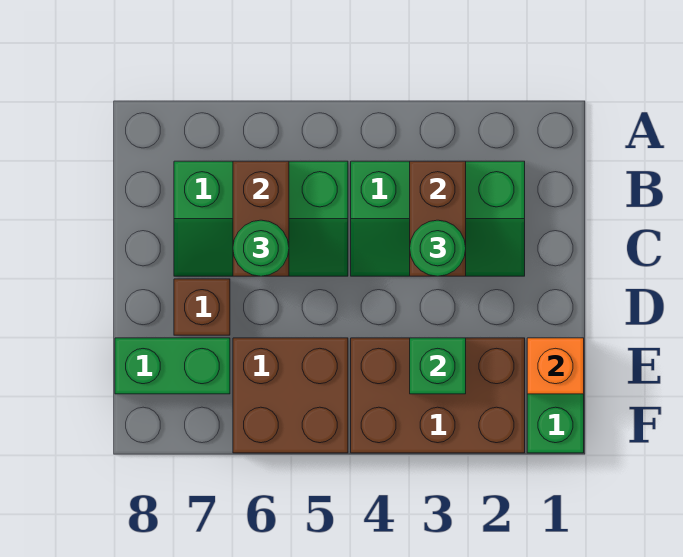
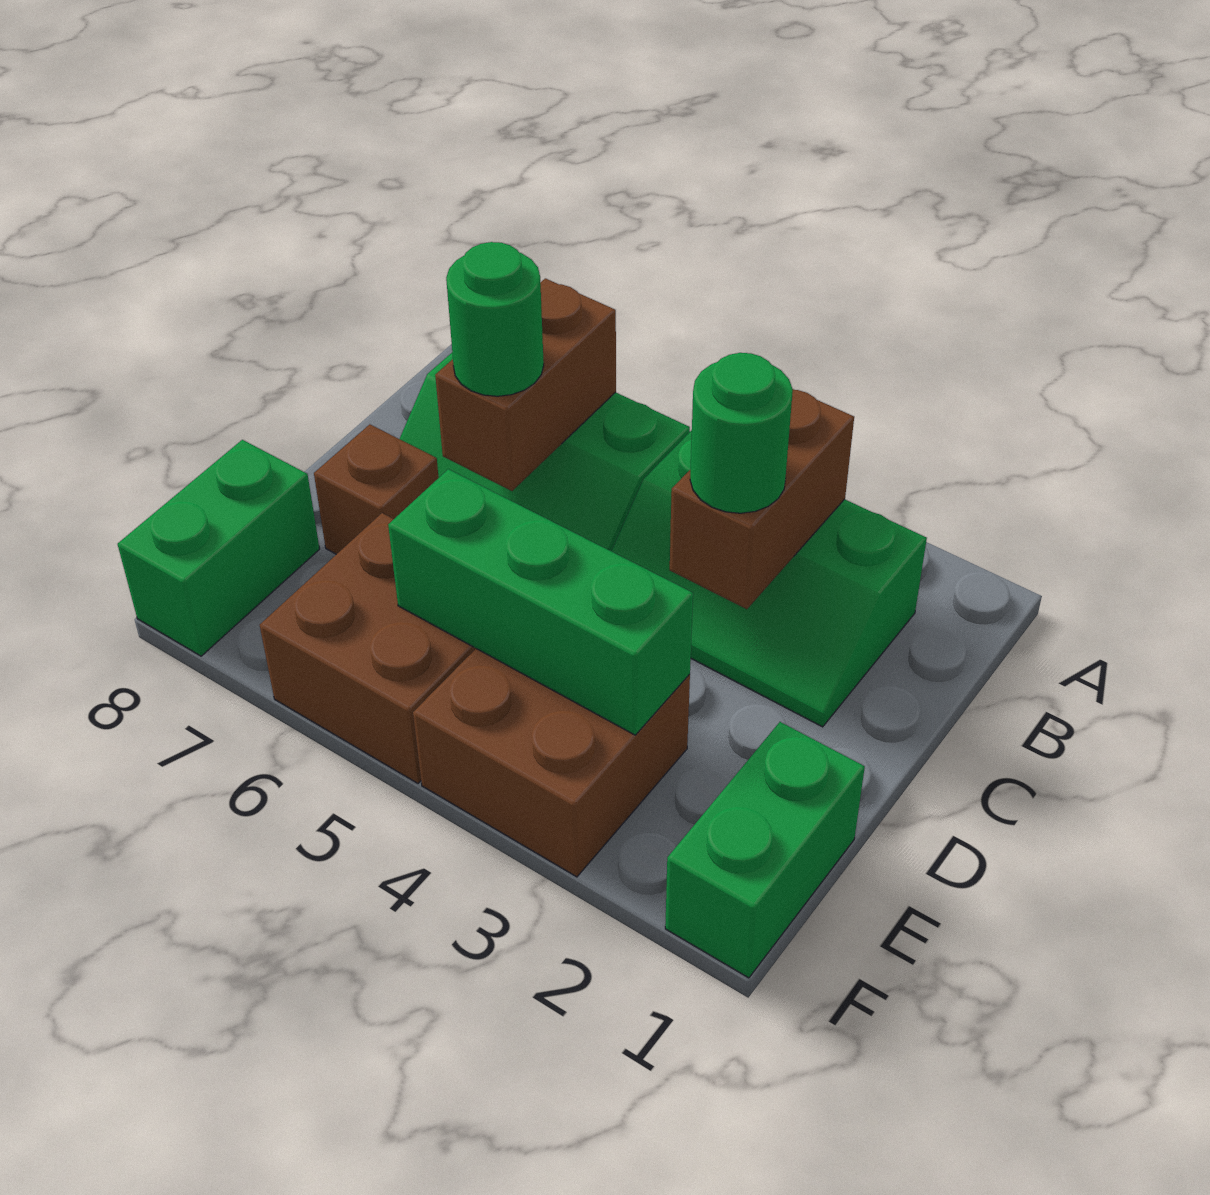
orange 1x1 brick [527,338,584,394] -> none
brown 2x3 brick [351,338,525,453] -> brown 2x2 brick [413,649,690,877]
green 1x1 brick [410,338,466,394] -> green 1x3 brick [388,469,693,735]
green 1x2 brick [115,338,230,394] -> green 1x2 brick turned to [118,440,320,656]

